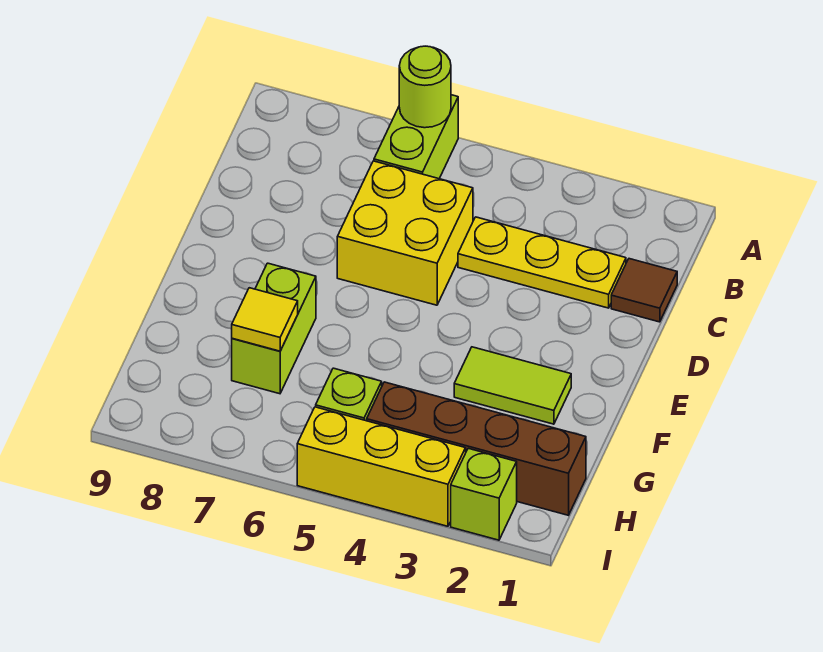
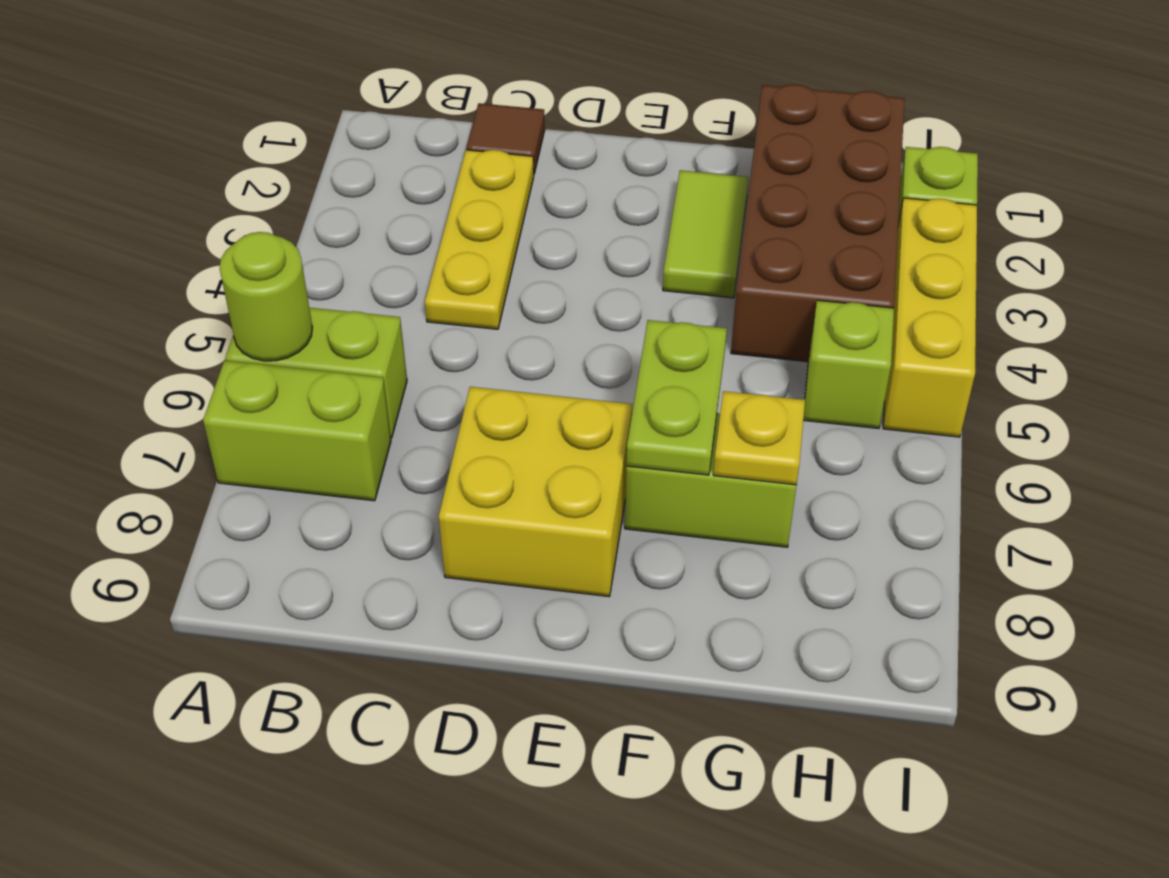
none -> lime 1x2 brick [203,360,391,501]
yellow 2x2 brick [337,161,473,305] -> yellow 2x2 brick moved to [439,387,633,597]
none -> lime 1x2 plate [626,320,727,475]
yellow 1x1 tile [232,288,298,351] -> yellow 1x1 plate [713,391,805,485]
brown 1x4 brick [367,382,586,515] -> brown 2x4 brick [731,84,905,362]

